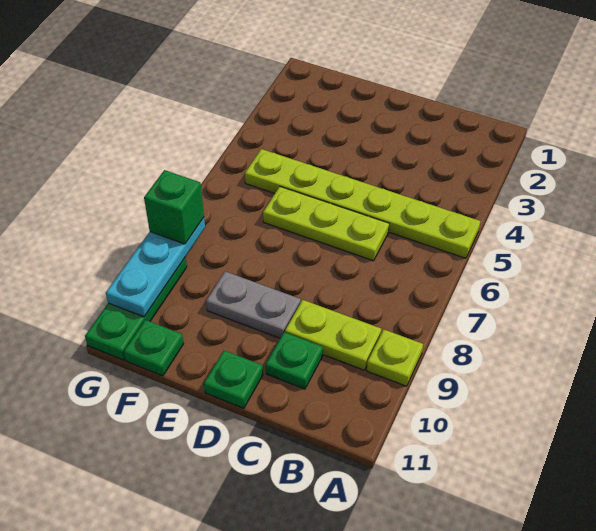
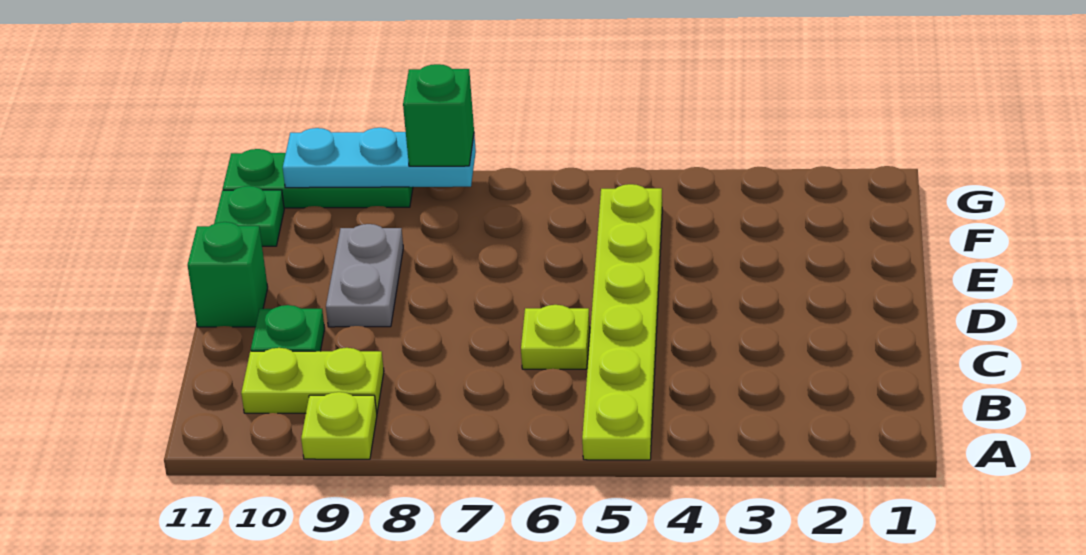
lime 1x2 plate [285,300,381,370] -> lime 1x2 plate turned to [241,348,384,413]
lime 1x3 plate [263,187,389,261] -> lime 1x1 plate [521,305,590,369]
green 1x1 plate [204,350,263,408] -> green 1x1 brick [188,222,268,327]

